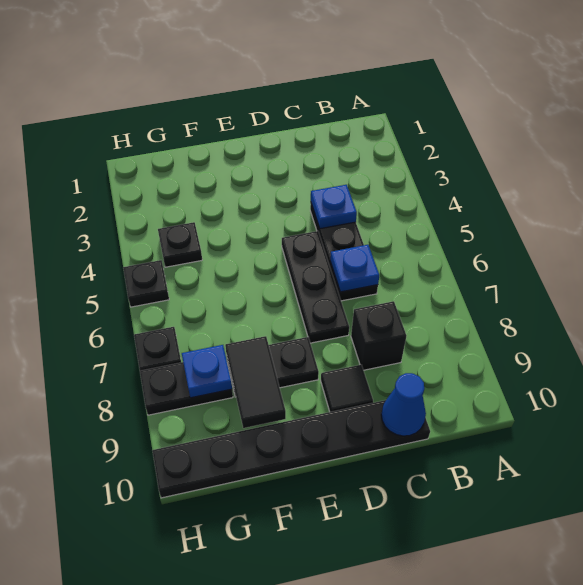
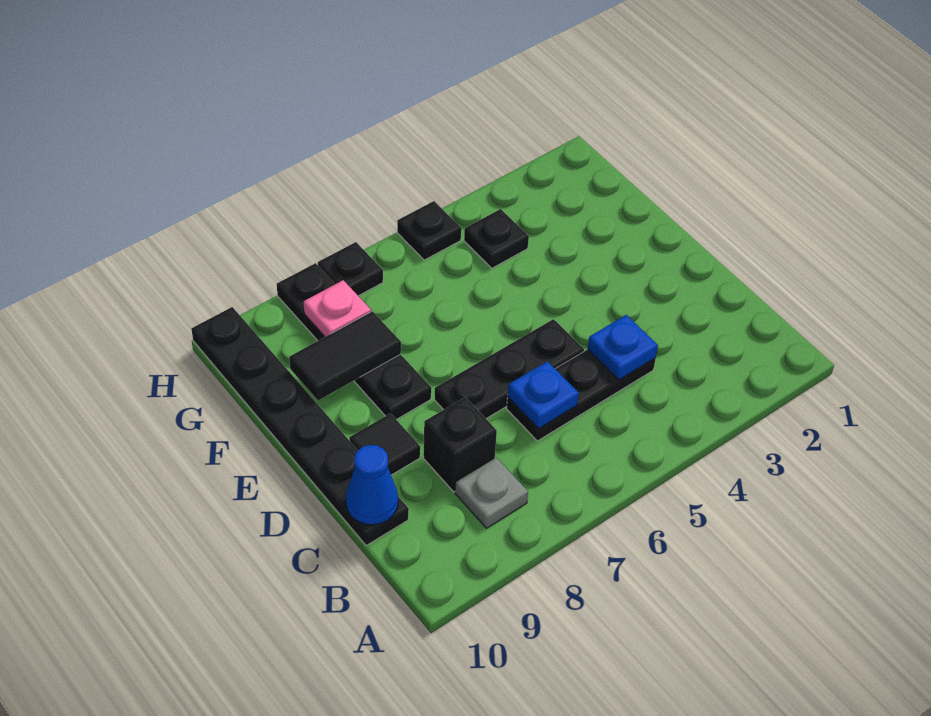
none -> grey 1x1 plate [455,458,528,528]
blue 1x1 plate [182,345,232,398] -> pink 1x1 plate [304,280,371,337]

